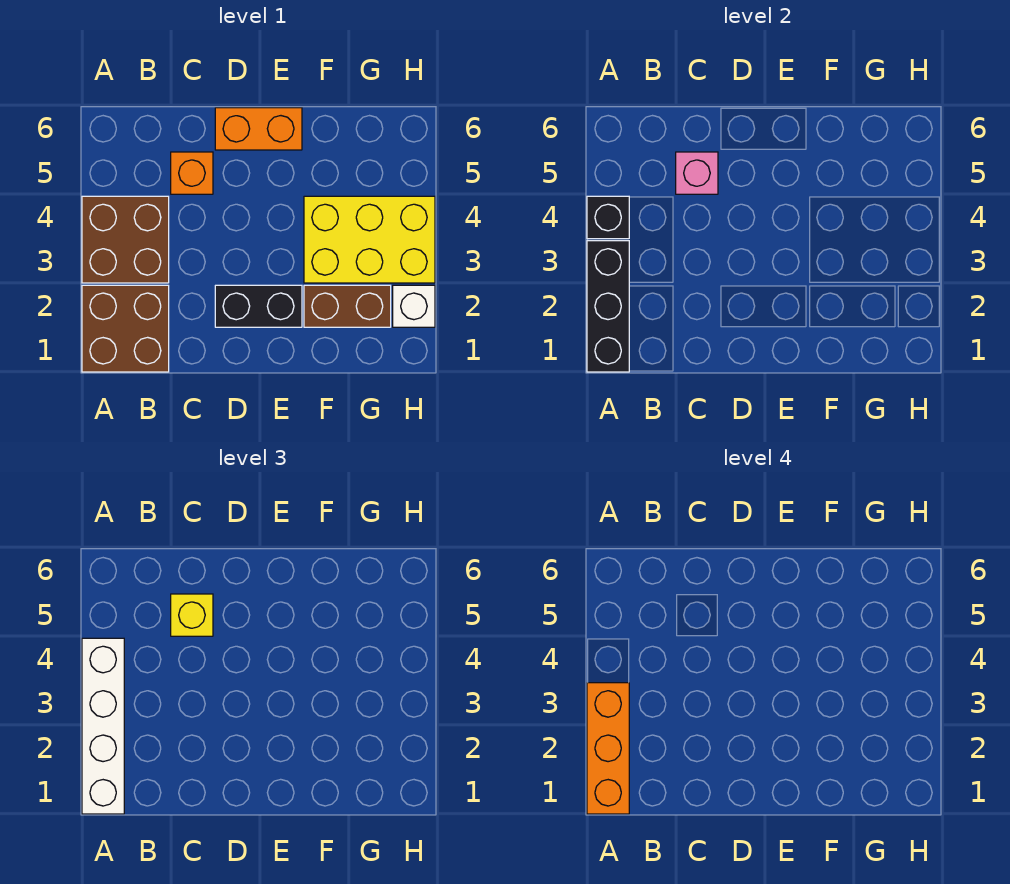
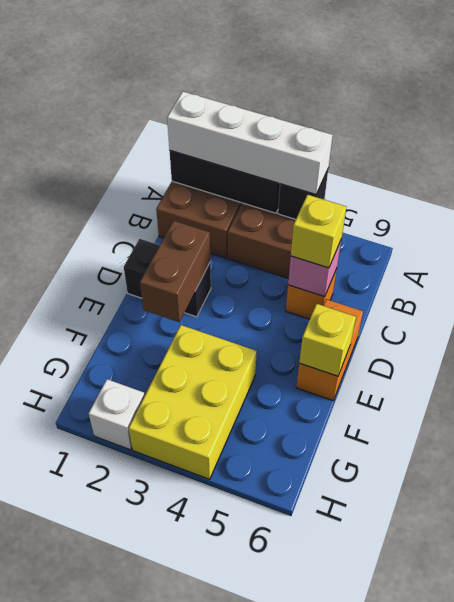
orange 1x3 brick [587,683,629,814] -> none
black 1x2 brick [215,285,302,327] -> black 1x2 brick turned to [124,239,211,317]
none -> yellow 1x1 brick [299,304,356,376]
brown 1x2 brick [304,285,391,327] -> brown 1x2 brick moved to [140,221,210,322]

